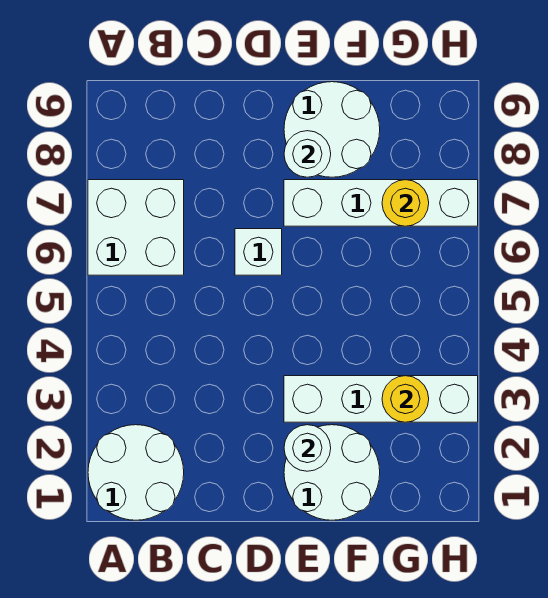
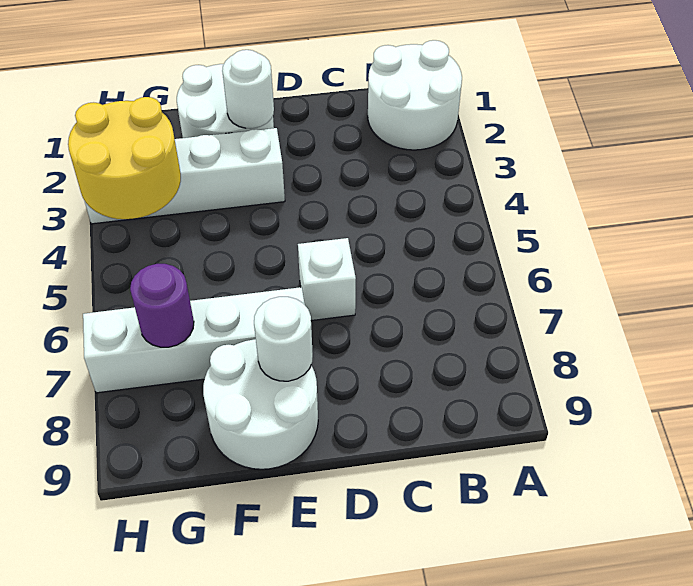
white 2x2 brick [88,180,184,275] -> none
yellow 1x1 round brick [382,376,429,422] -> yellow 2x2 round brick [68,97,181,219]
yellow 1x1 round brick [382,180,429,226] -> purple 1x1 round brick [130,264,194,347]

